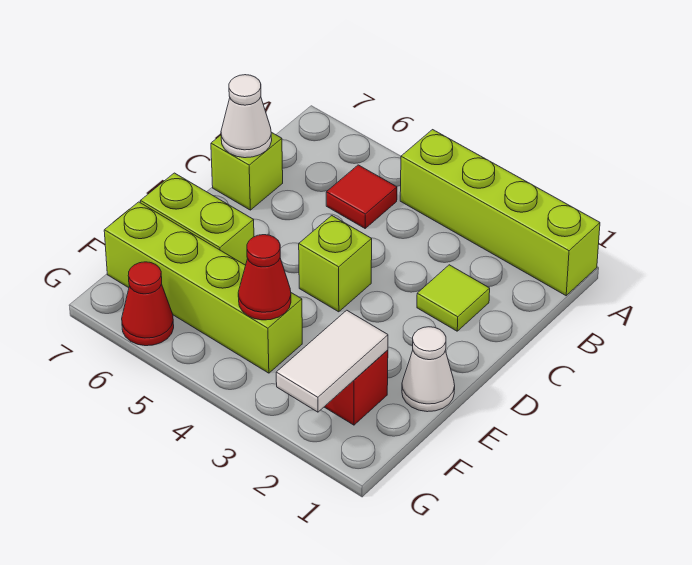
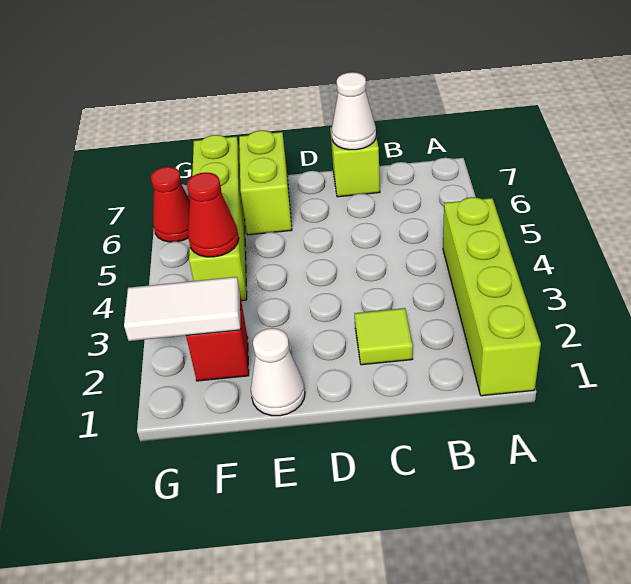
red 1x1 tile [326,165,397,228] -> none
lime 1x1 brick [299,216,372,312] -> none

